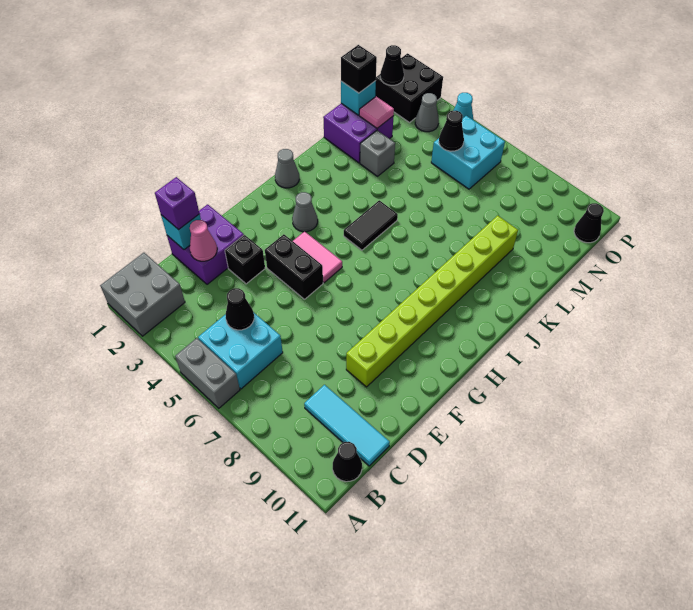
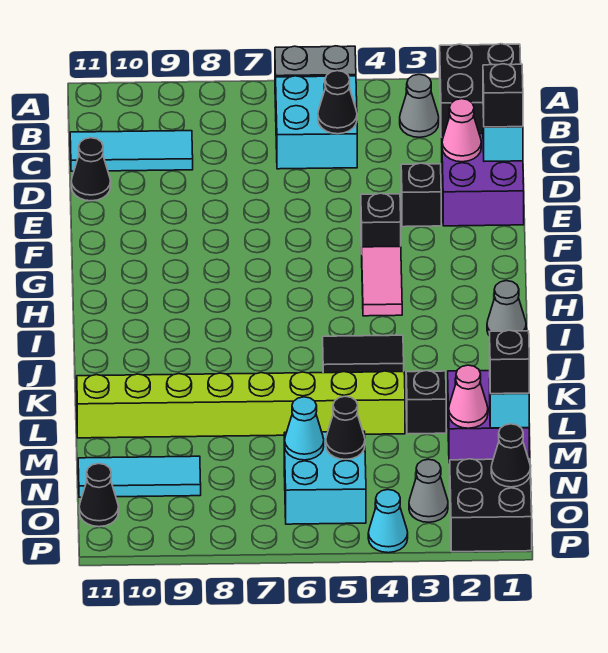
grey 2x2 brick [100,253,185,336] -> black 2x2 brick [440,44,521,137]
black 1x1 cone [333,442,362,482] -> black 1x1 cone moved to [71,138,111,201]
purple 1x1 brick [155,177,200,230] -> black 1x1 brick [483,64,523,127]
lime 1x8 brick [346,215,518,387] -> lime 1x8 brick turned to [77,371,405,438]
black 1x2 brick [265,234,323,299] -> black 1x1 brick [361,193,401,254]
pink 1x2 tile [293,231,342,283] -> pink 1x2 tile turned to [362,246,402,316]
grey 1x1 cone [292,192,318,232] -> grey 1x1 cone moved to [400,74,439,137]
black 1x2 tile [344,200,398,250] -> black 1x2 tile turned to [323,335,404,373]
grey 1x1 brick [360,130,395,176] -> black 1x1 brick [406,371,446,434]
pink 1x1 tile [359,96,394,128] -> pink 1x1 cone [449,365,488,428]
none -> cyan 1x1 cone [285,397,324,460]
none -> cyan 1x3 tile [78,456,201,497]

